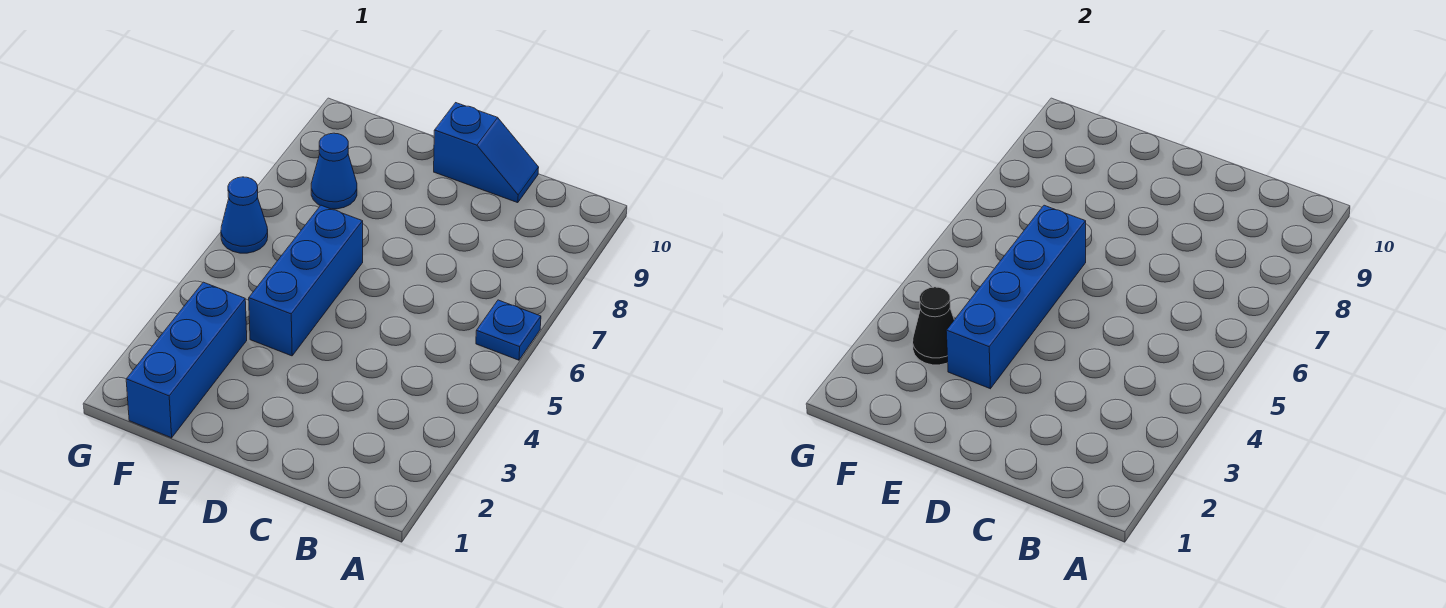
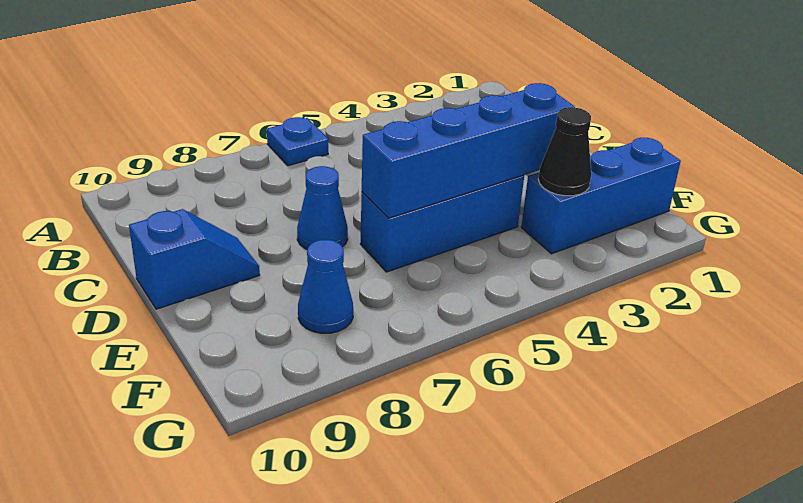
blue 1x2 slope [434,103,539,203] -> blue 1x2 slope turned to [129,209,260,309]
blue 1x1 cone [221,177,268,253] -> blue 1x1 cone moved to [297,166,348,249]

